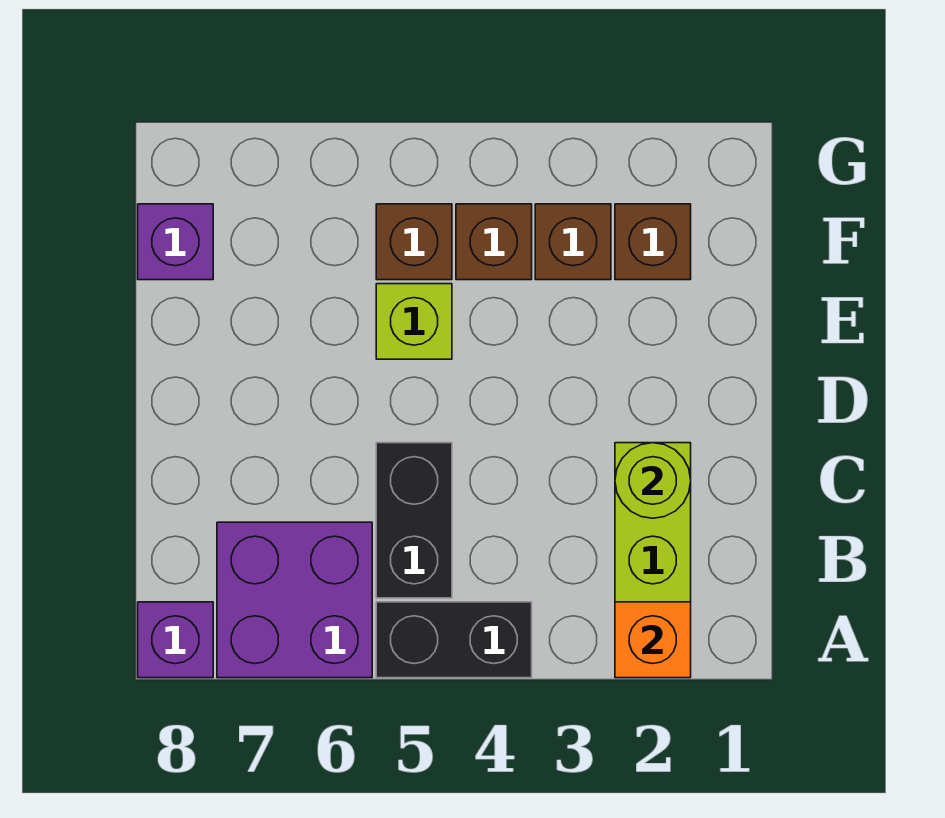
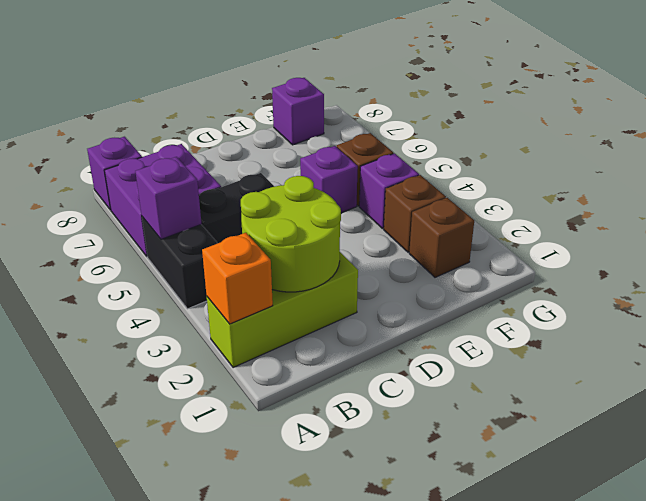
none -> purple 1x1 brick [135,157,201,239]
lime 1x1 round brick [615,443,691,518] -> lime 2x2 round brick [241,176,341,292]
lime 1x1 brick [376,284,452,359] -> purple 1x1 brick [300,146,358,213]
brown 1x1 brick [456,204,532,280] -> purple 1x1 brick [359,153,419,229]

